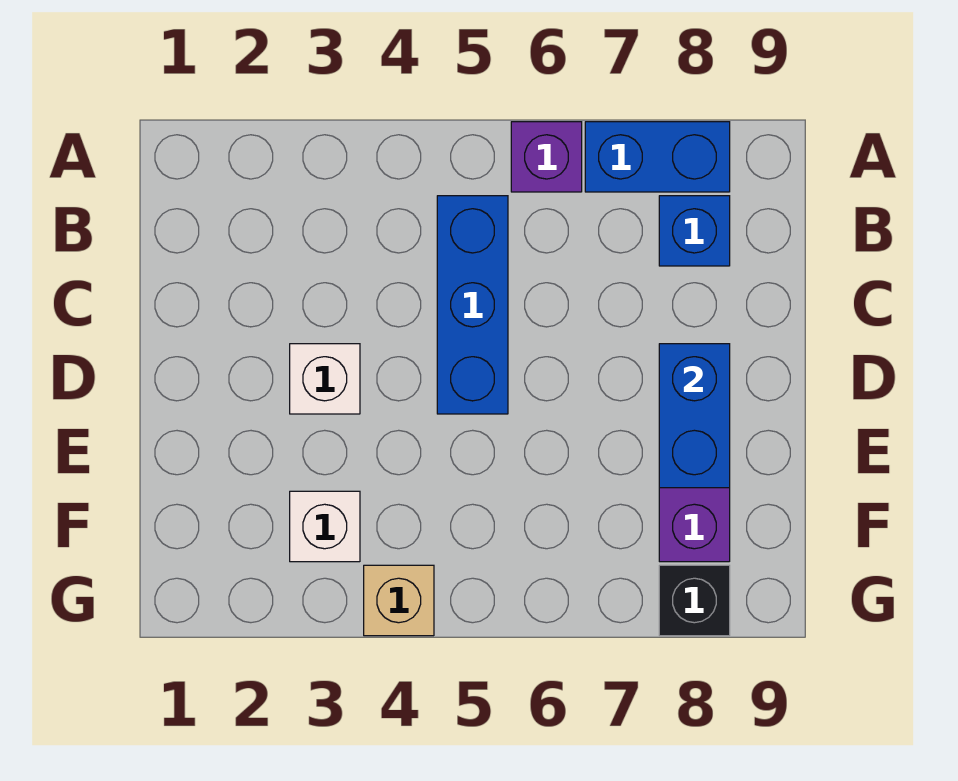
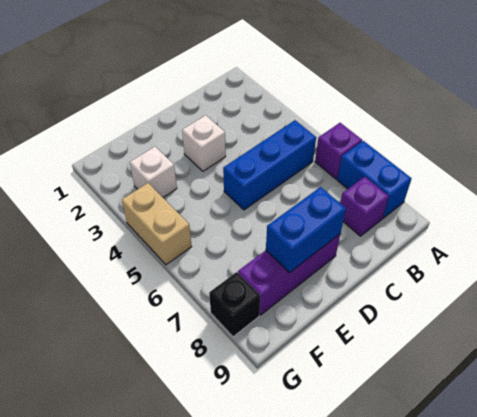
blue 1x1 brick [659,196,730,266] -> purple 1x1 brick [340,177,389,236]
tan 1x1 brick [364,565,434,636] -> tan 1x2 brick [122,183,192,265]

